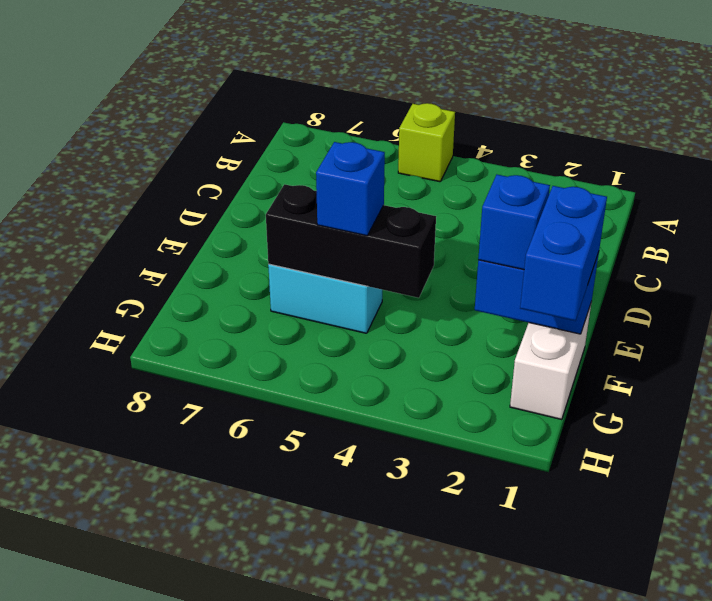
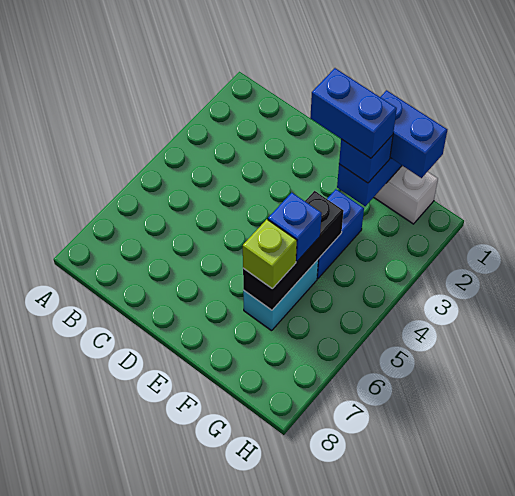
lime 1x1 brick [398,103,455,182] -> lime 1x1 brick moved to [243,219,297,289]
none -> blue 1x2 brick [310,68,397,158]
none -> blue 1x2 brick [317,189,364,279]

